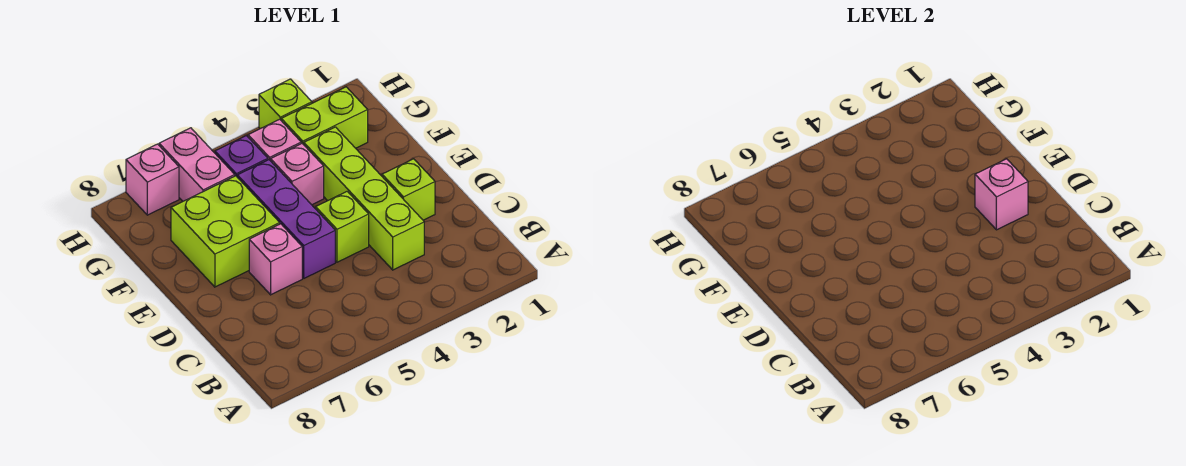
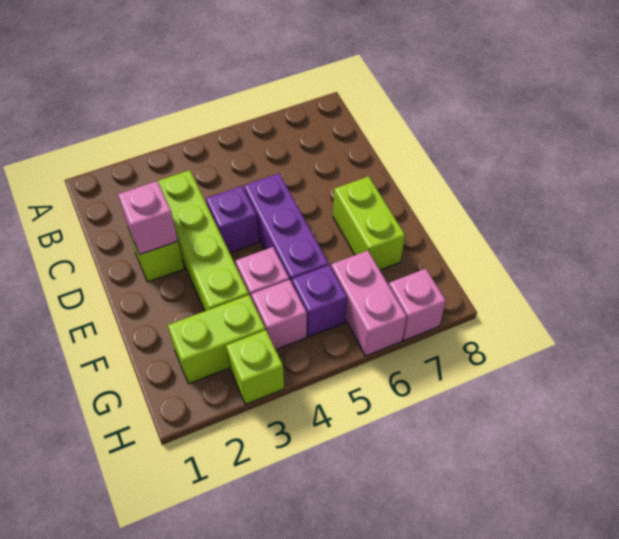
lime 1x1 brick [316,191,369,262] -> purple 1x1 brick [206,186,259,253]
pink 1x1 brick [249,224,302,295] -> none
lime 2x2 brick [171,176,280,287] -> lime 1x2 brick [333,176,405,270]

